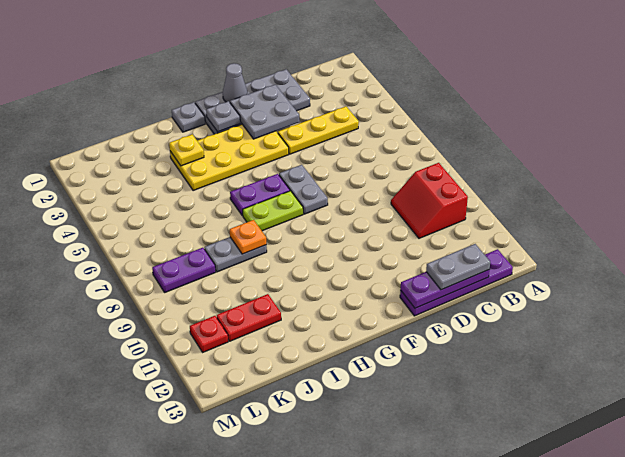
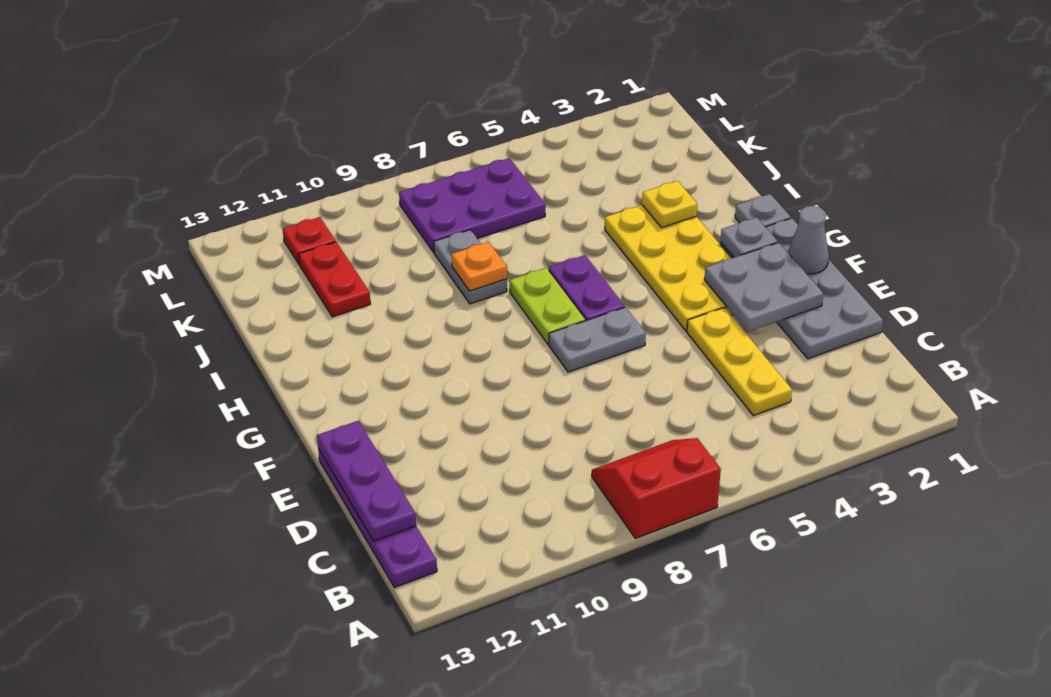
red 2x2 slope [391,163,468,238] -> red 2x2 slope moved to [592,438,721,538]
grey 1x2 plate [426,244,490,290] -> none
purple 1x2 plate [152,248,216,292] -> purple 2x3 plate [399,158,546,252]

